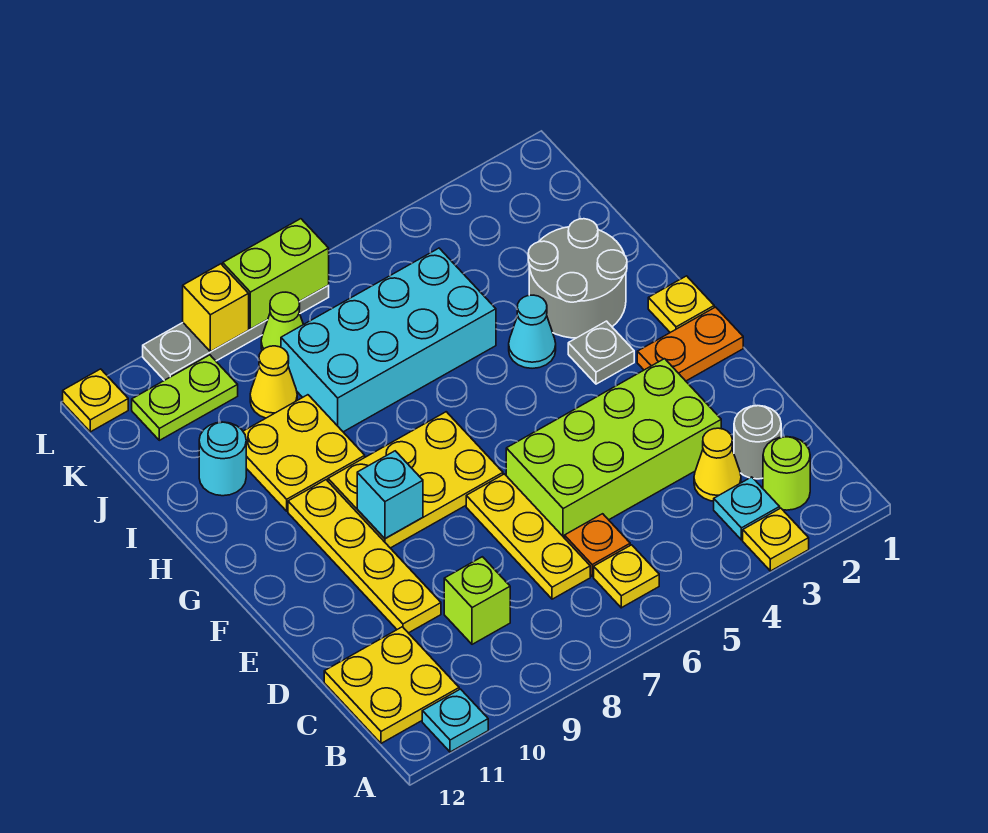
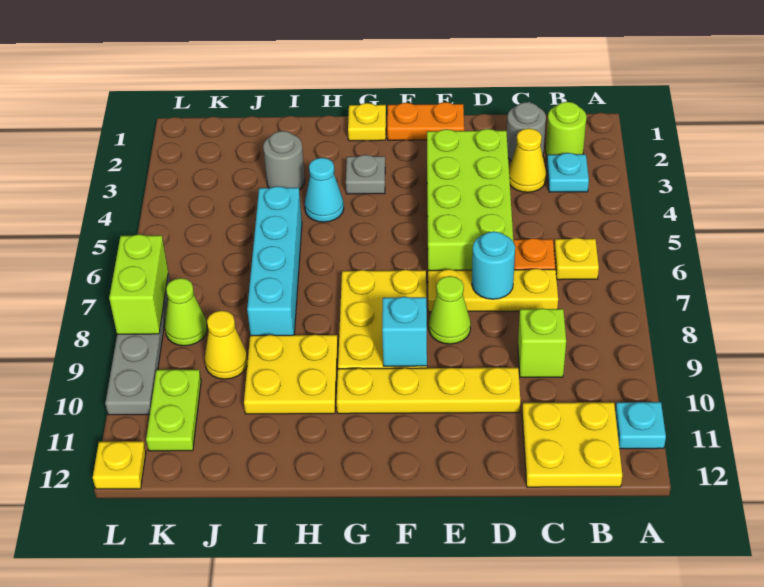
yellow 1x1 plate [743,508,809,571] -> none
none -> lime 1x1 cone [429,276,471,344]
orange 1x2 plate [637,307,743,381] -> orange 1x2 plate turned to [387,102,464,140]
grey 2x2 round brick [528,219,627,338] -> grey 1x1 round brick [263,131,305,190]
cyan 2x4 brick [281,248,496,432] -> cyan 1x4 brick [247,186,302,335]
cyan 1x1 round brick [199,422,246,496] -> cyan 1x1 round brick moved to [472,231,515,299]
yellow 1x1 brick [183,264,249,352] -> none

